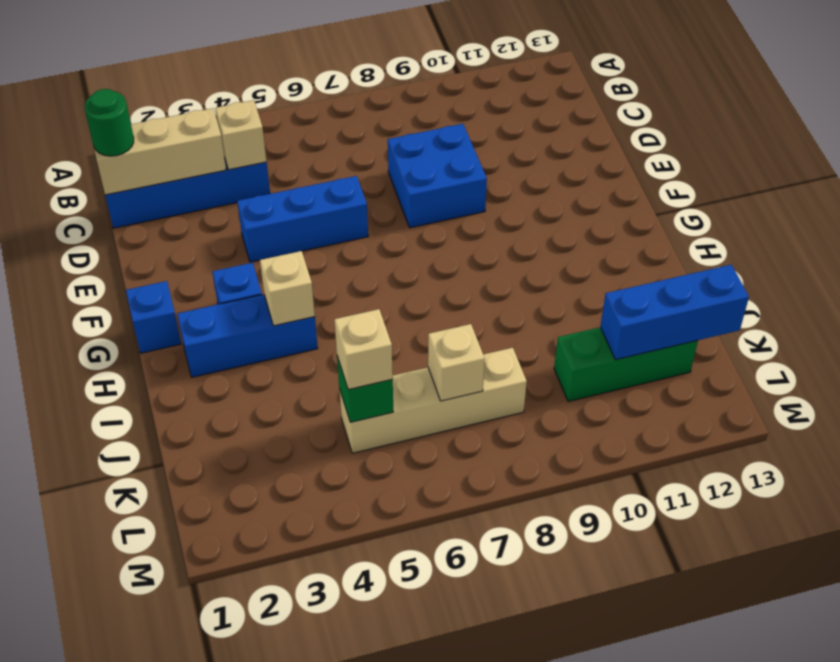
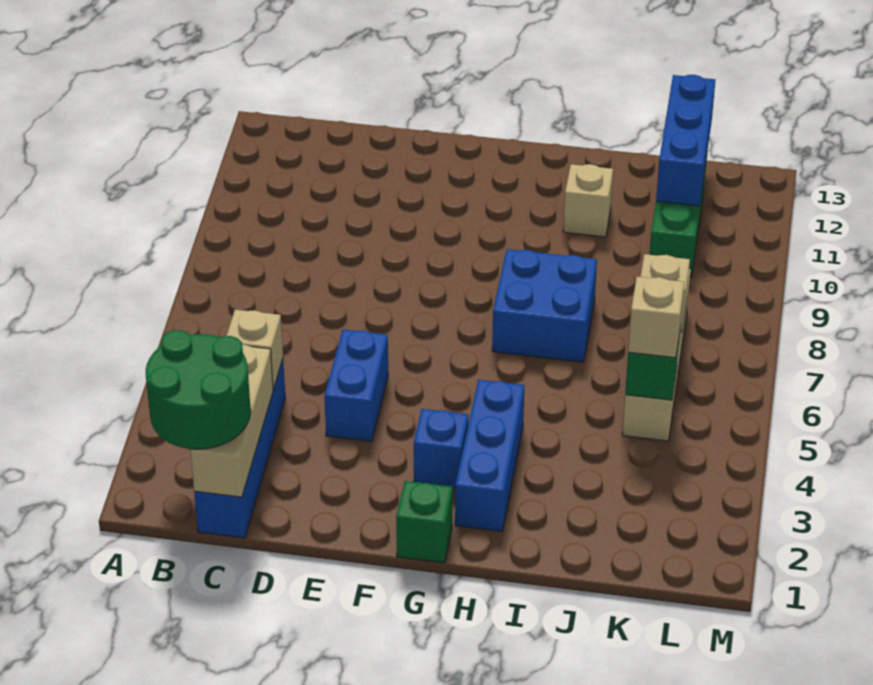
green 1x1 round brick [85,89,134,156] -> green 2x2 round brick [146,330,251,449]
blue 2x2 brick [388,124,487,228] -> blue 2x2 brick moved to [492,249,597,362]
blue 1x3 brick [237,176,368,262] -> blue 1x2 brick [324,329,388,442]
blue 1x1 brick [126,281,181,353] -> green 1x1 brick [396,481,453,563]
tan 1x1 brick [260,251,315,326] -> tan 1x1 brick moved to [563,164,613,237]

